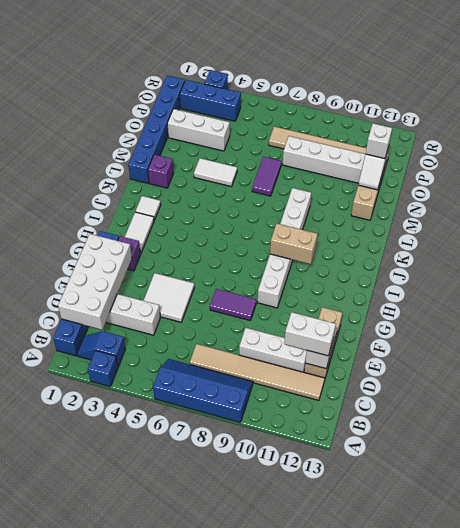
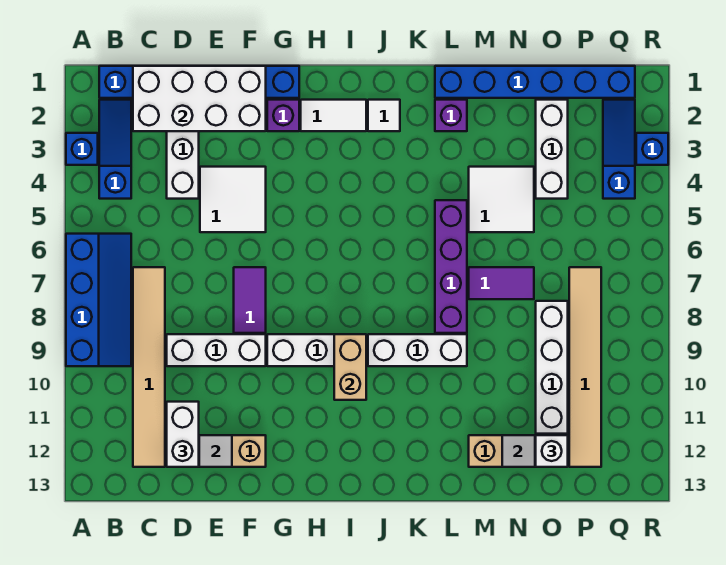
blue 1x2 slope [77,331,125,367] -> blue 1x3 slope [99,100,131,199]
white 1x3 brick [239,328,307,372] -> white 1x3 brick turned to [167,334,266,366]
none -> purple 1x4 brick [435,200,467,333]
white 1x2 tile [194,158,237,187] -> white 2x2 tile [469,167,534,232]
blue 1x3 brick [180,80,241,121] -> blue 1x3 slope [603,100,635,199]

